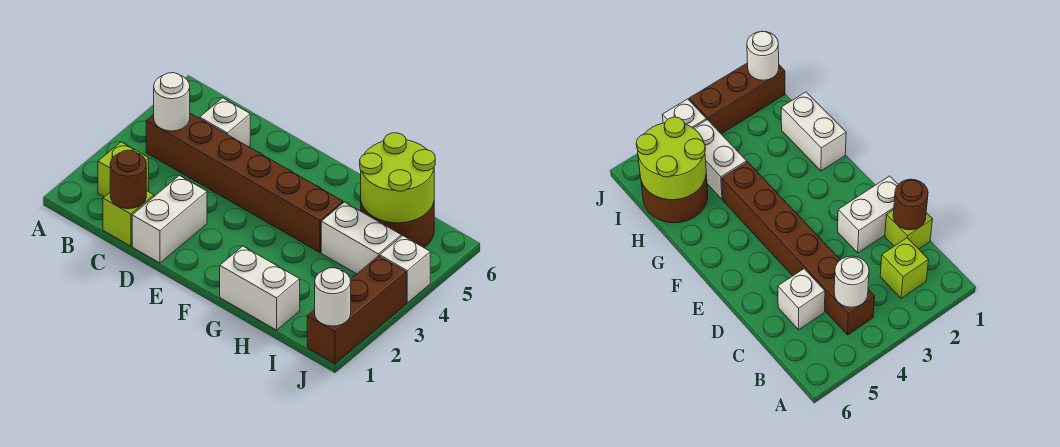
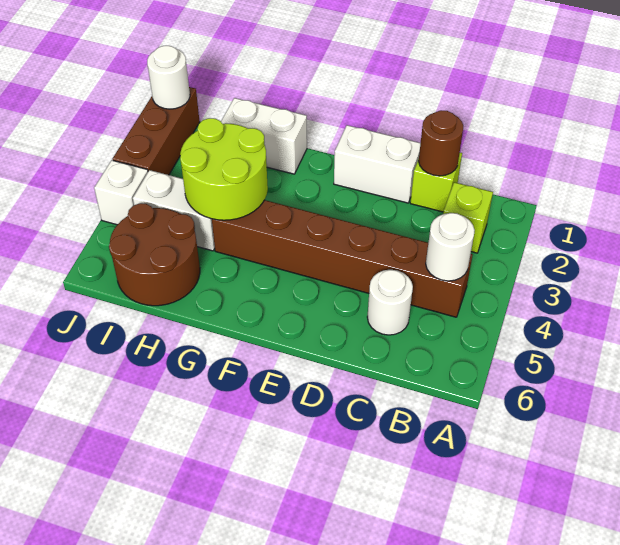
white 1x1 brick [200,98,250,147] -> white 1x1 round brick [367,270,413,335]
white 1x2 brick [132,175,207,263] -> white 1x2 brick turned to [334,125,421,203]
lime 2x2 round brick [360,133,435,223] -> lime 2x2 round brick moved to [180,118,268,220]

